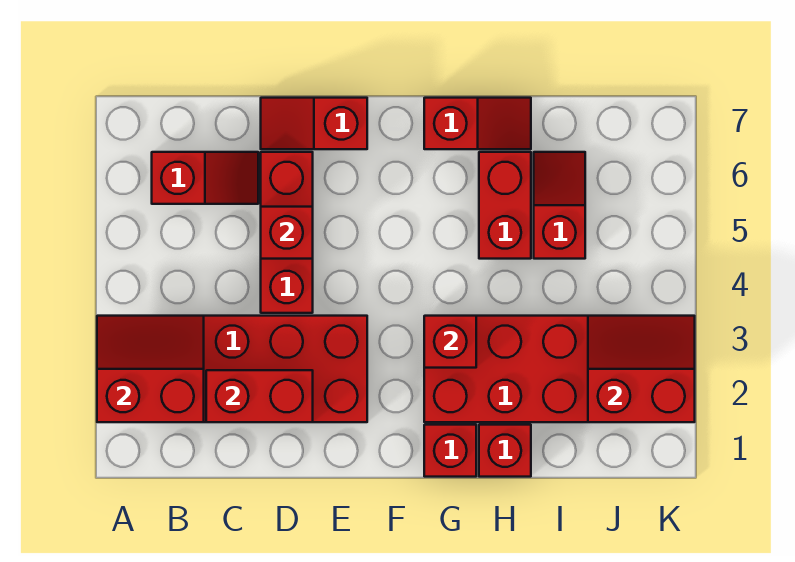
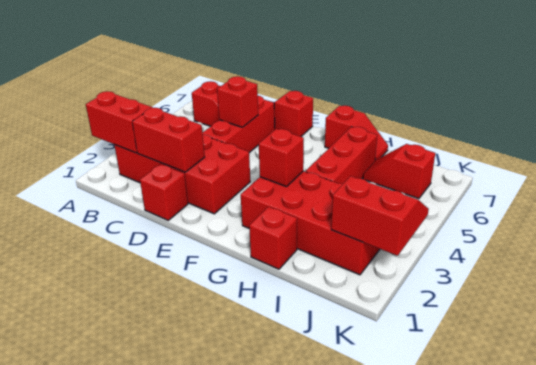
red 1x1 brick [424,425,476,477] -> red 1x1 brick moved to [140,164,188,220]
red 1x2 brick [479,152,531,259] -> red 1x3 brick [305,127,377,184]
red 1x2 slope [534,152,585,259] -> red 1x2 slope turned to [363,144,435,199]

